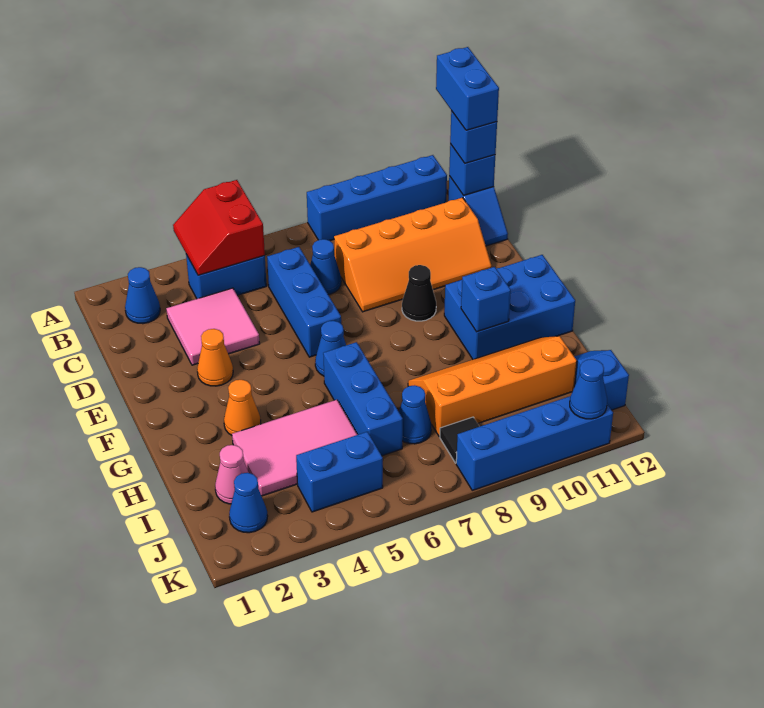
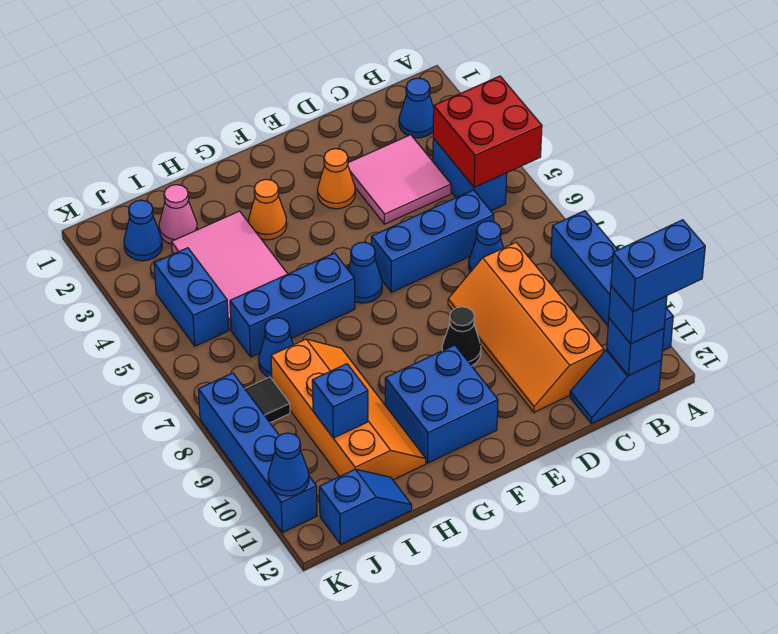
red 2x2 slope [173,180,265,275] -> red 2x2 brick [433,76,542,187]
blue 2x3 brick [444,255,575,359] -> blue 2x2 brick [385,345,498,463]
blue 1x1 brick [461,267,511,332] -> blue 1x1 brick moved to [312,364,368,438]

